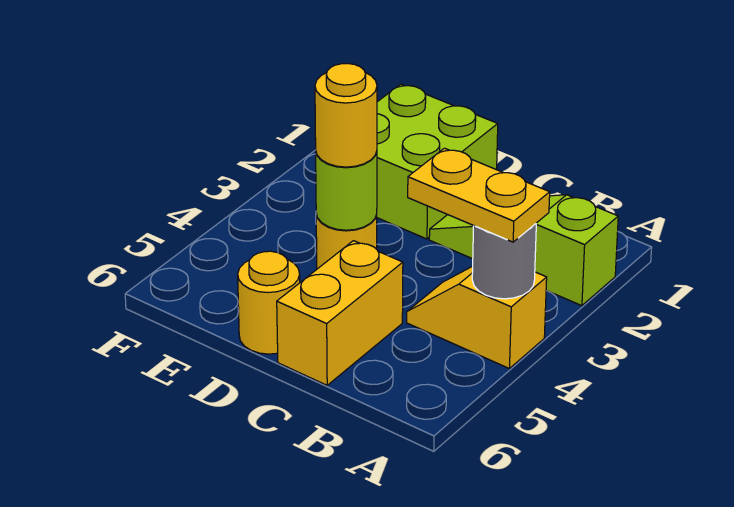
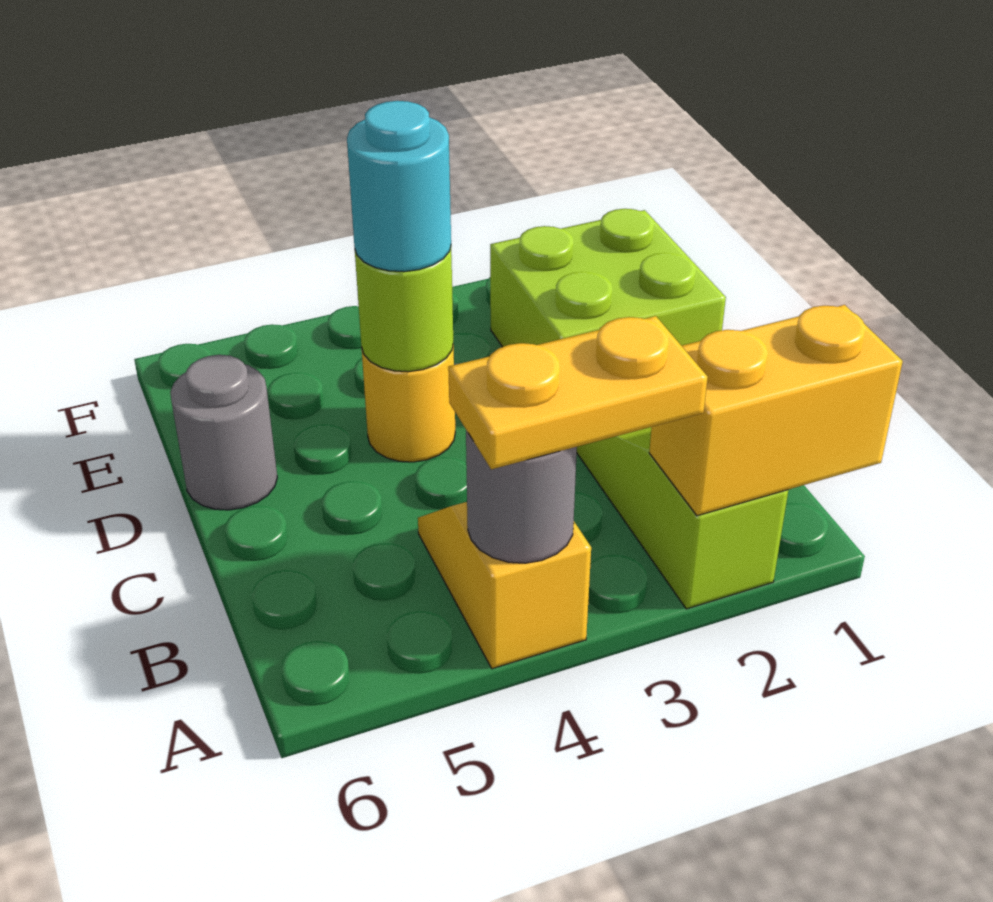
yellow 1x2 plate [408,148,550,242] -> yellow 1x2 plate turned to [448,316,708,469]
yellow 1x2 brick [277,241,403,385] -> yellow 1x2 brick moved to [649,305,903,516]
yellow 1x1 round brick [315,64,377,167] -> cyan 1x1 round brick [347,101,451,272]
yellow 1x1 round brick [238,251,300,354] -> grey 1x1 round brick [170,355,277,510]

